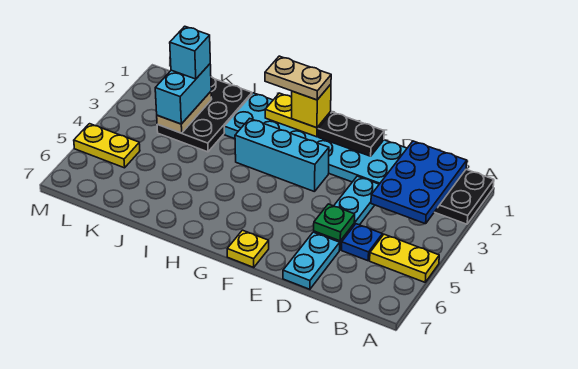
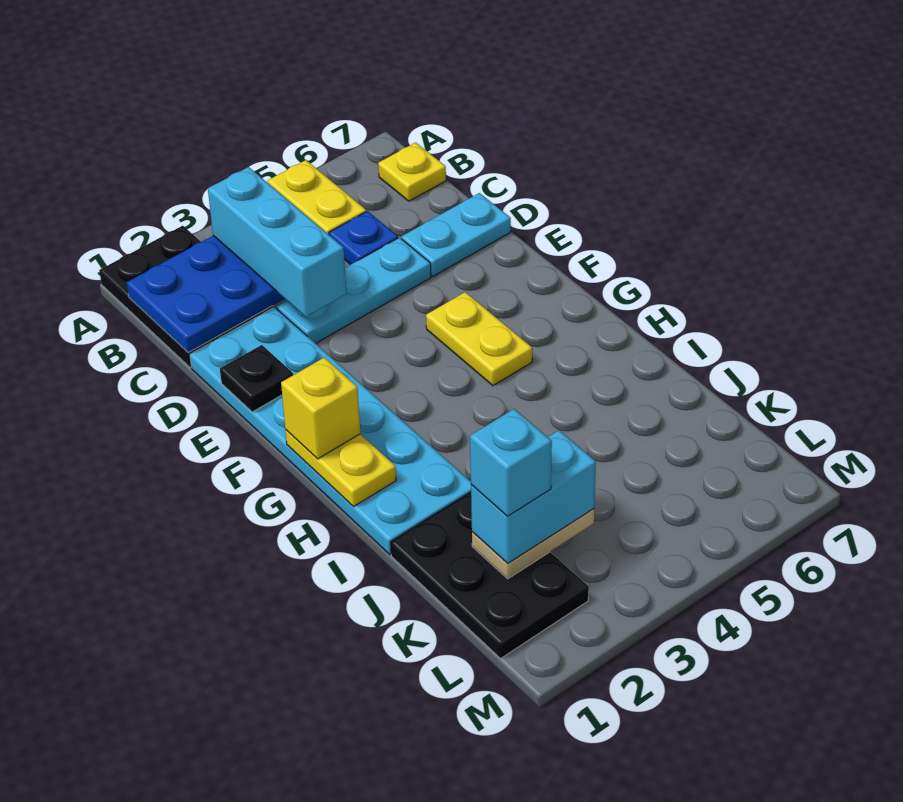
green 1x1 plate [314,204,355,241] -> none
black 1x2 plate [318,112,384,156] -> black 1x1 plate [220,345,293,412]
cyan 1x3 brick [235,118,329,192] -> cyan 1x3 brick moved to [208,167,347,317]
yellow 1x1 plate [227,230,269,267] -> yellow 1x1 plate moved to [378,142,446,201]
tan 1x2 plate [265,56,331,100] -> none
black 2x3 plate [157,77,252,152] -> black 2x3 plate turned to [391,492,589,658]
yellow 1x2 plate [74,124,140,168] -> yellow 1x2 plate moved to [426,292,532,386]

